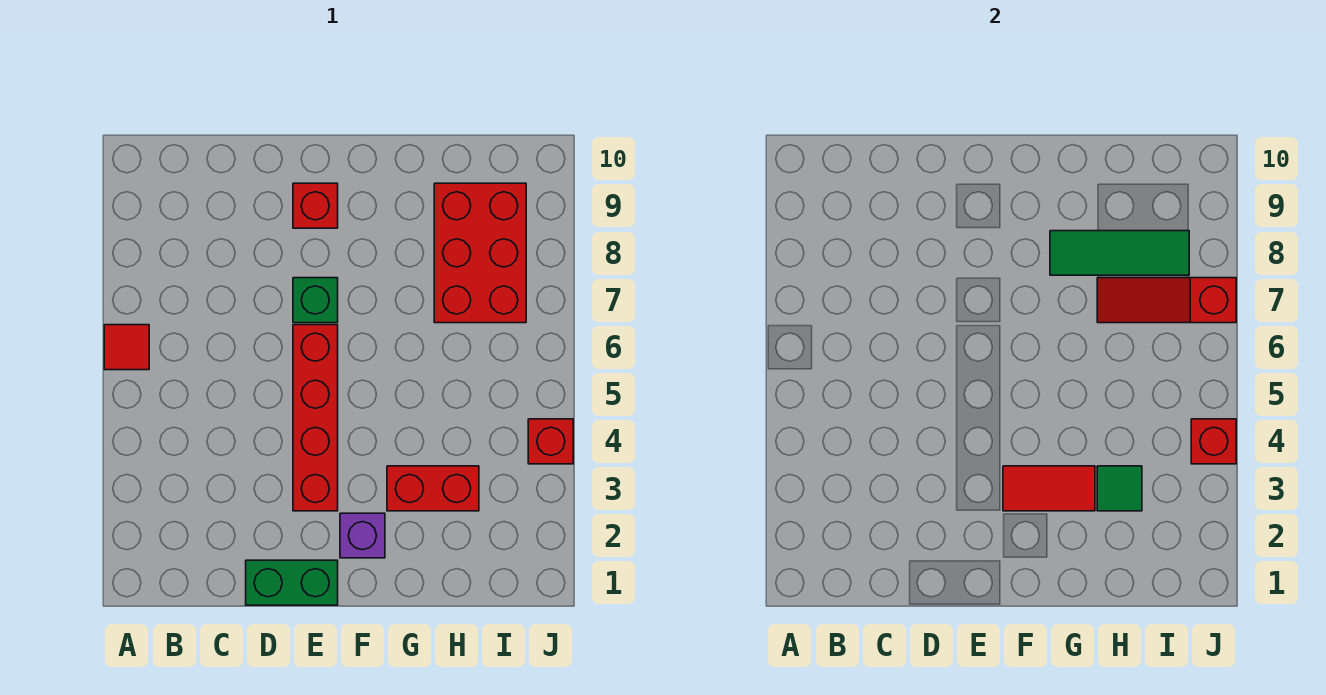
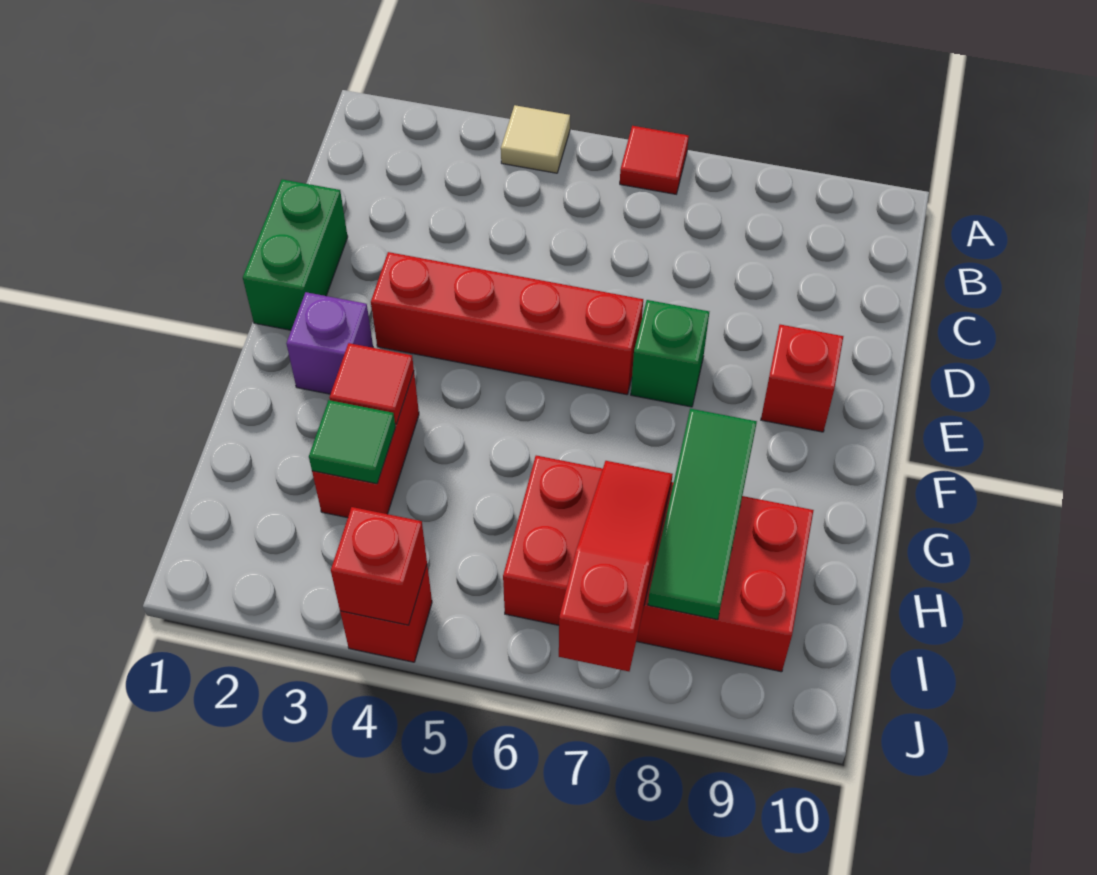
none -> tan 1x1 tile [501,105,570,173]
red 1x2 tile [1003,466,1095,511] -> red 1x1 tile [329,343,414,424]
red 2x3 brick [434,183,526,323] -> red 2x4 brick [503,456,814,672]

